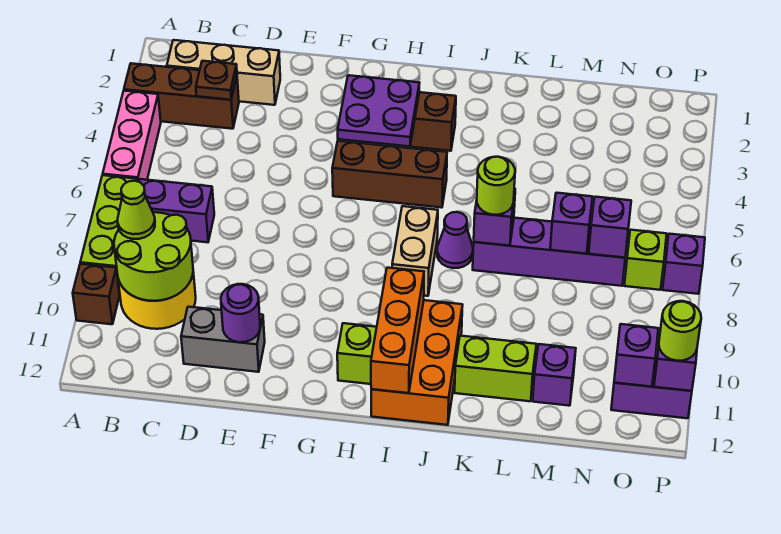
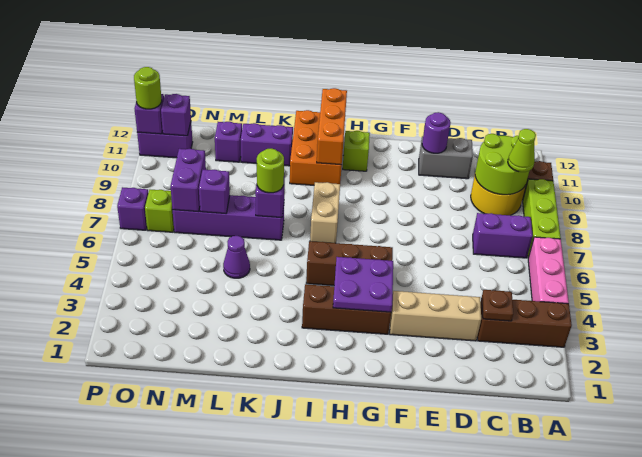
tan 1x3 brick [167,40,280,105] -> tan 1x3 brick moved to [390,291,481,341]
purple 1x1 cone [437,212,473,268] -> purple 1x1 cone moved to [223,236,250,278]
lime 1x2 brick [455,336,536,401] -> purple 1x2 brick [241,123,293,166]
purple 1x1 brick [589,197,631,258] -> purple 1x2 brick [170,149,206,212]

